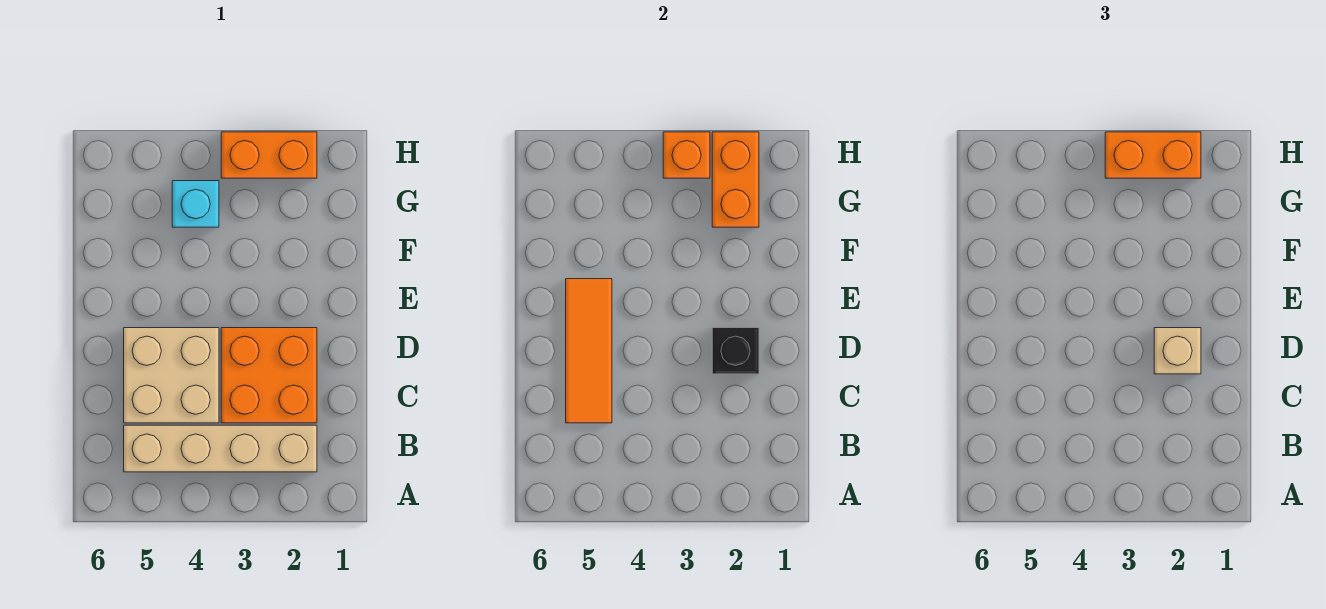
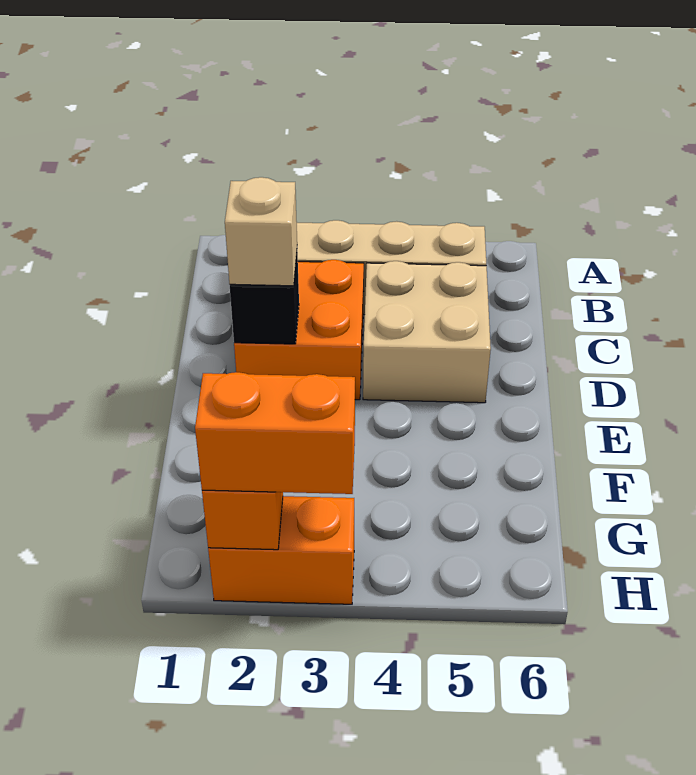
orange 1x3 tile [566,279,612,423] -> none
cyan 1x1 brick [172,181,219,227] -> none
orange 1x1 brick [663,132,710,178] -> none

